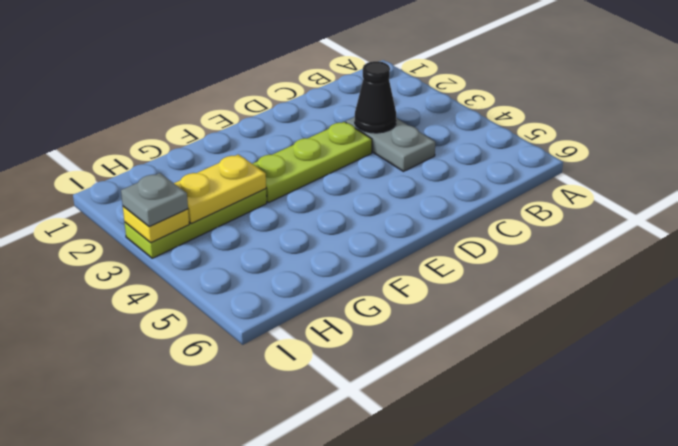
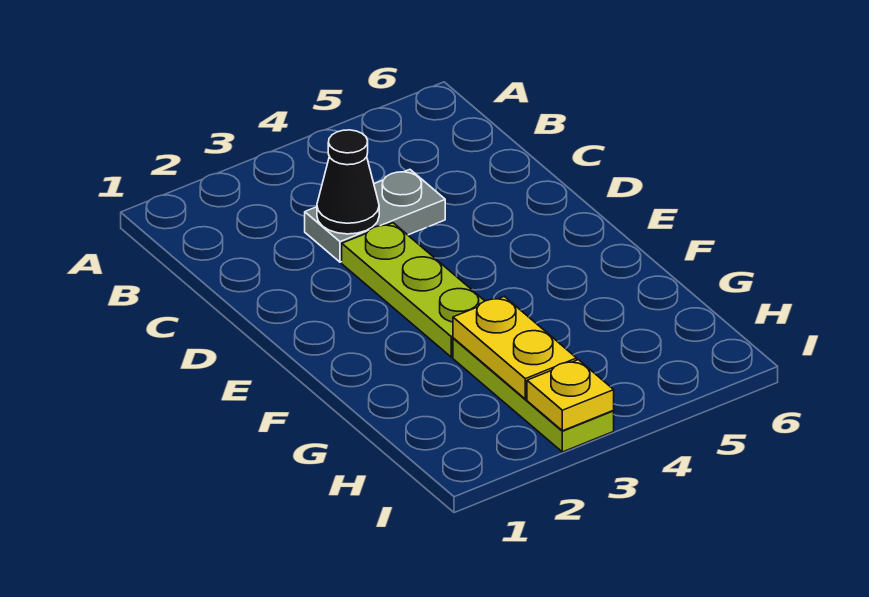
grey 1x1 plate [121,173,188,227] -> none

